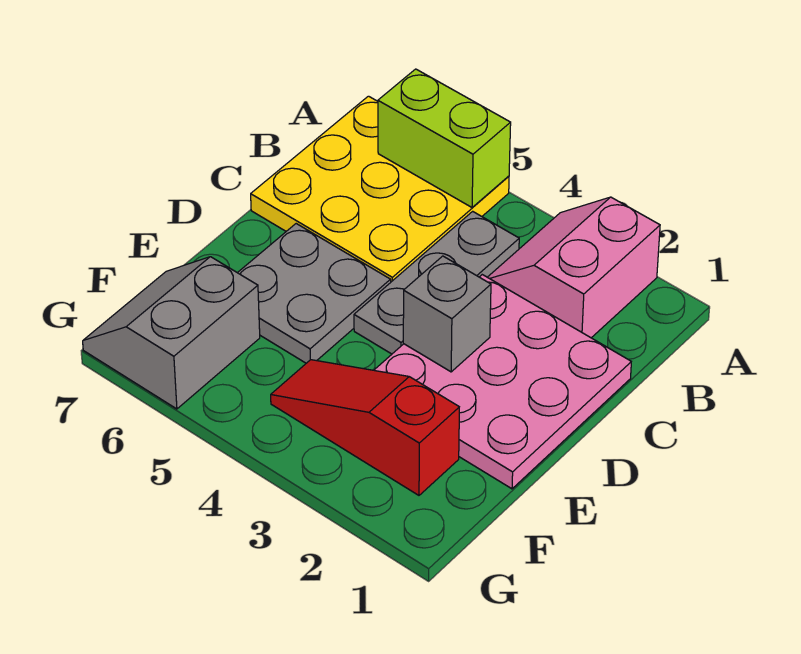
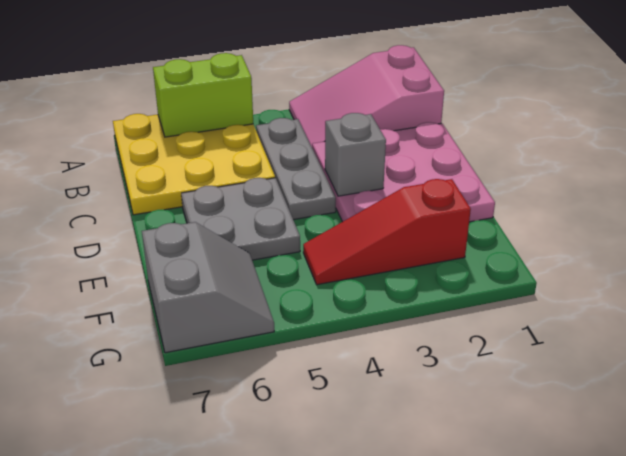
pink 2x2 slope [488,197,660,338] -> pink 2x3 slope [289,45,444,147]
grey 2x2 slope [83,257,260,409] -> grey 2x2 slope turned to [142,222,274,353]

